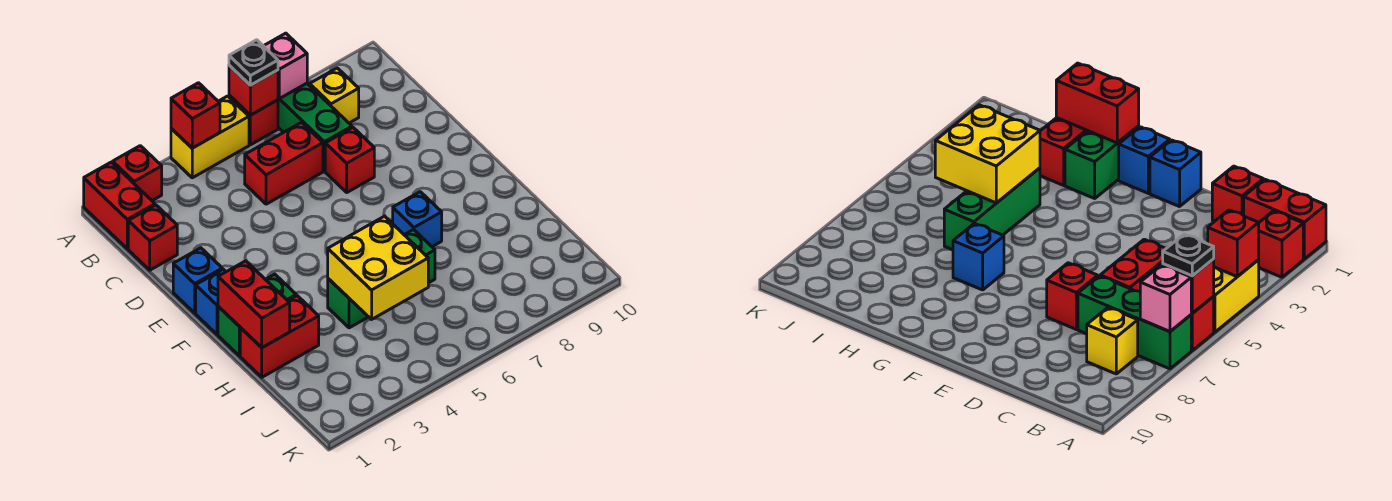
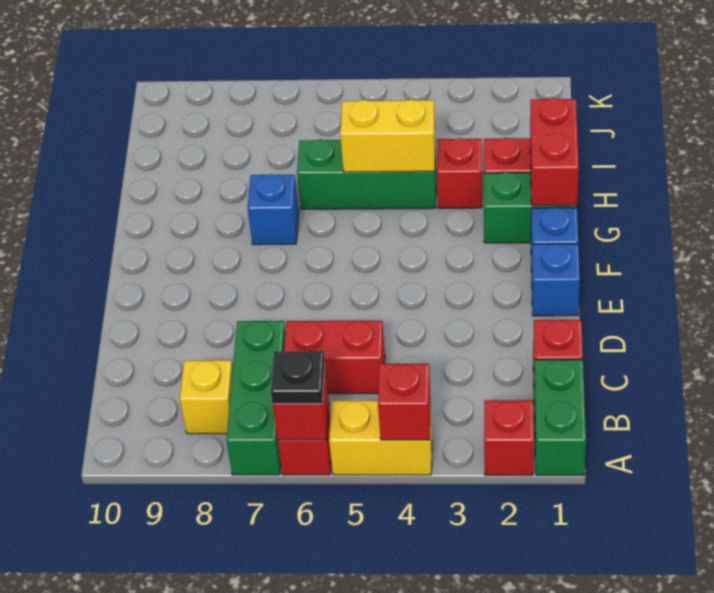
red 1x2 brick [84,162,155,249] -> green 1x2 brick [534,359,586,475]
pink 1x1 brick [264,33,307,99] -> none
red 1x1 brick [325,128,374,192] -> red 1x1 brick moved to [437,138,482,208]
yellow 2x2 brick [328,216,428,319] -> yellow 1x2 brick [340,100,435,172]

